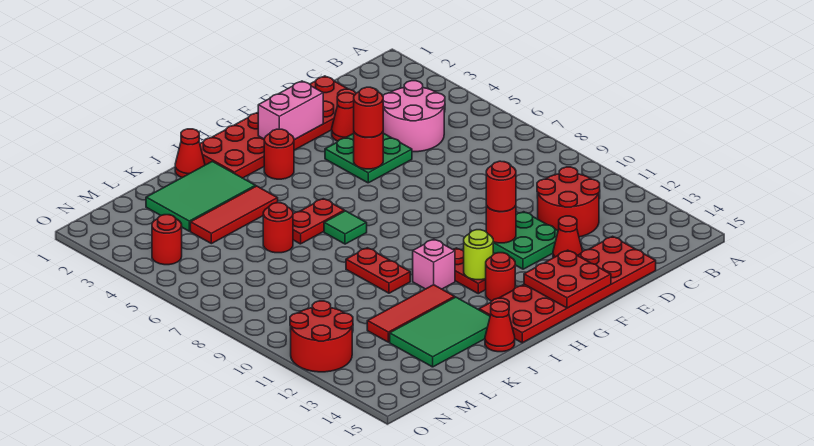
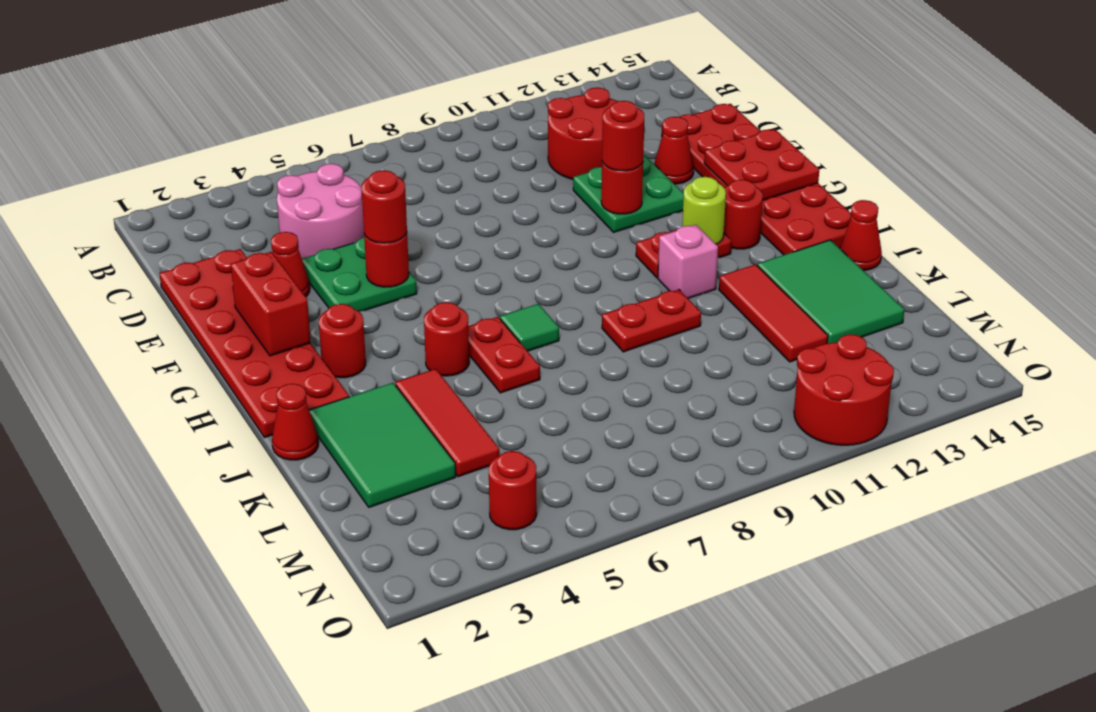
pink 1x2 brick [258,81,323,140] -> red 1x2 brick [231,252,311,356]
red 1x1 round brick [263,203,293,253] -> red 1x1 round brick moved to [424,302,469,376]

